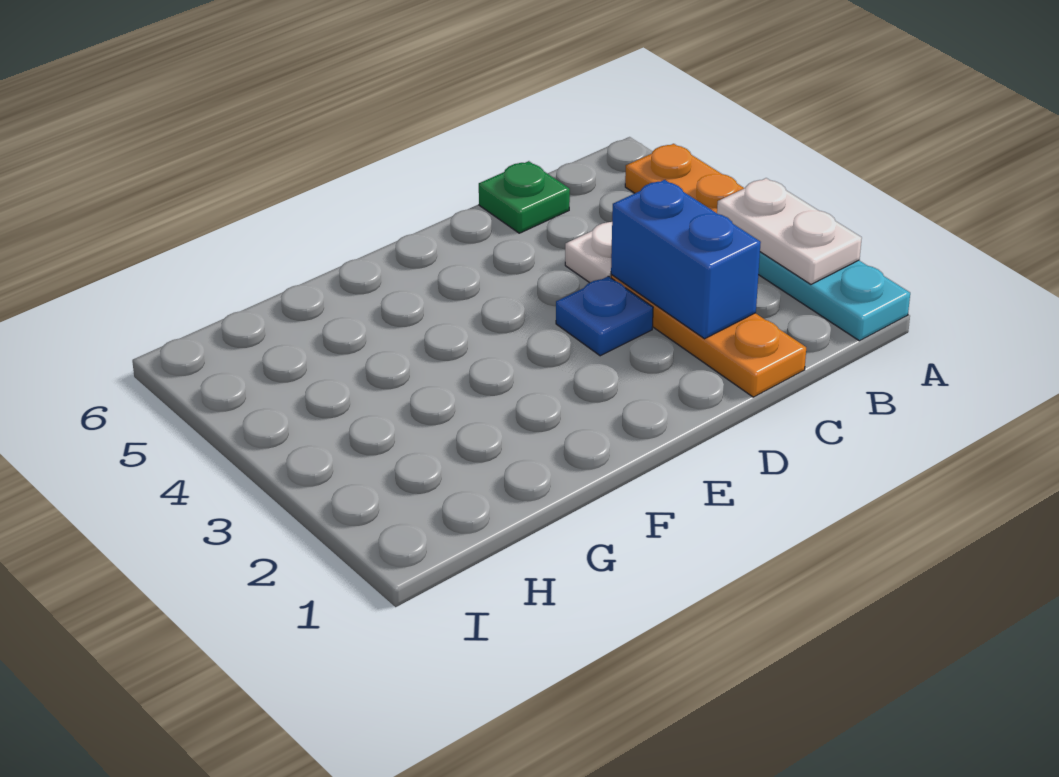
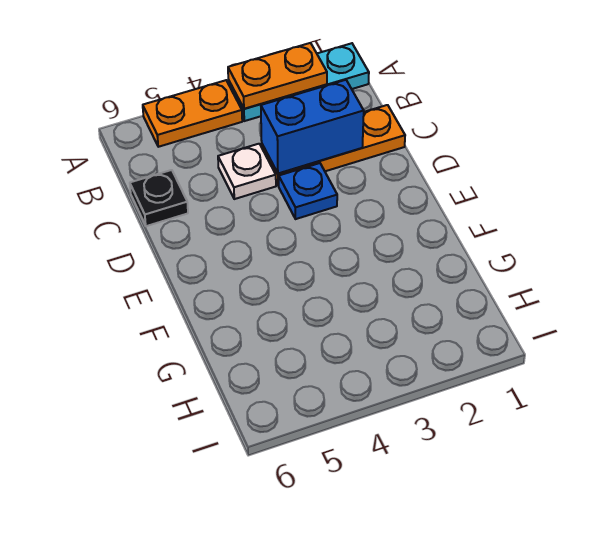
white 1x2 plate [717,178,862,284] -> orange 1x2 plate [228,43,327,109]
green 1x1 plate [479,161,570,233] -> black 1x1 plate [130,170,188,226]

